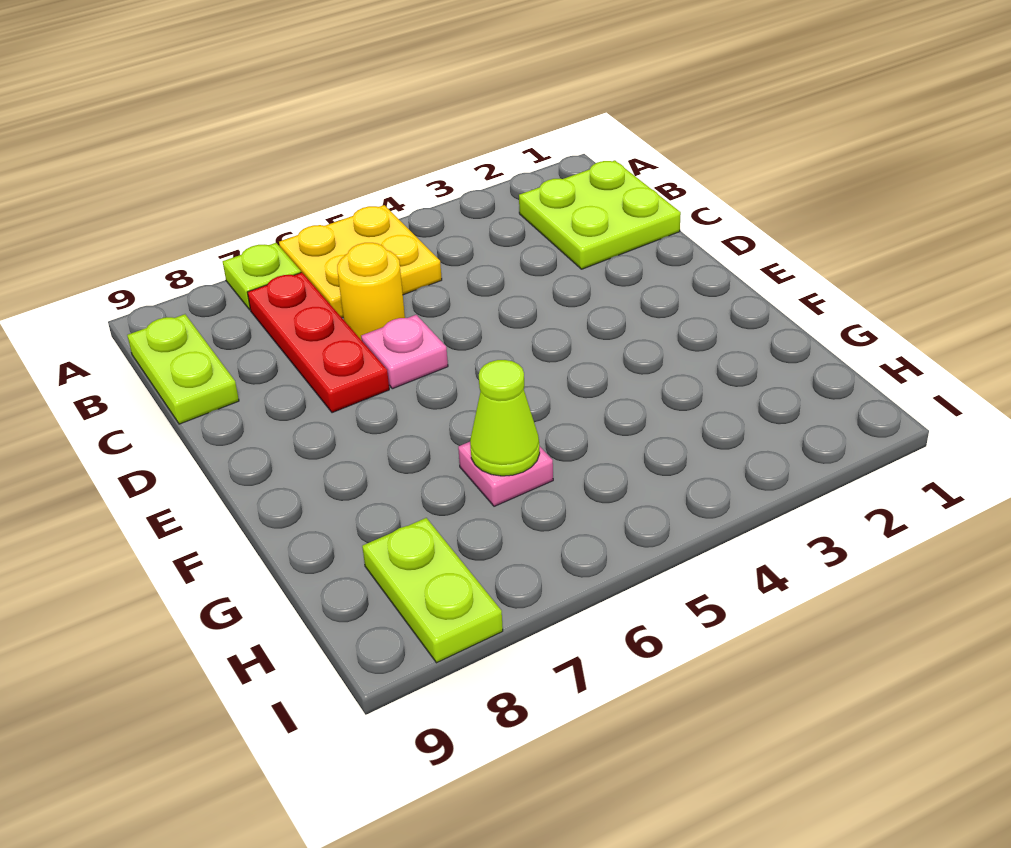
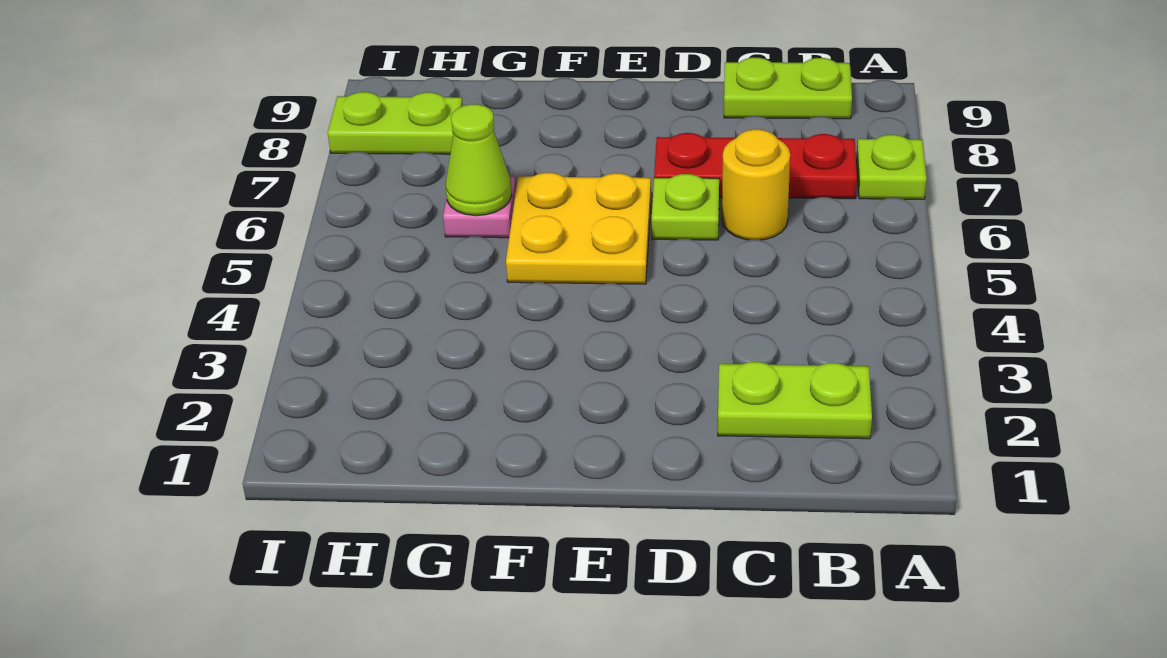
yellow 2x2 plate [279,205,442,317] -> yellow 2x2 plate moved to [506,173,651,284]
lime 2x2 plate [519,160,681,269] -> lime 1x2 plate [718,362,872,439]
pink 1x1 plate [361,315,448,389] -> lime 1x1 plate [652,174,719,240]

